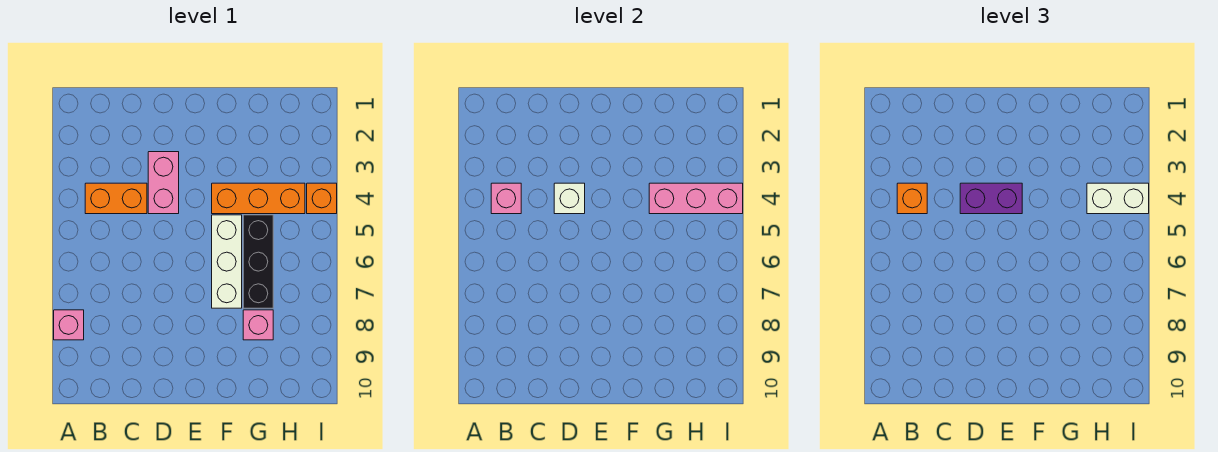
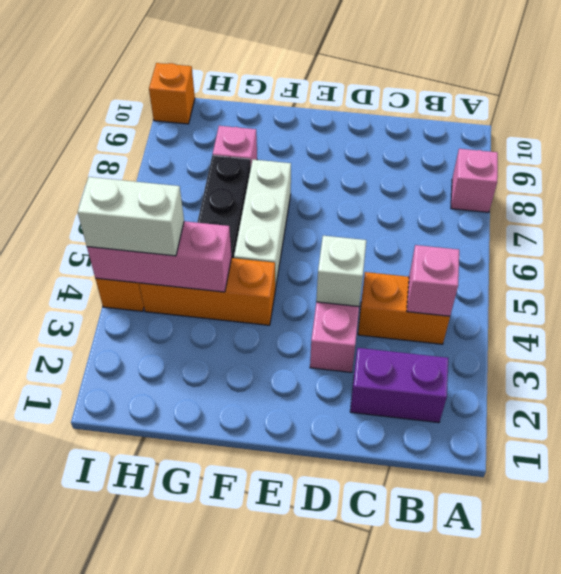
orange 1x1 brick [897,183,927,214] -> orange 1x1 brick moved to [149,63,195,124]
purple 1x2 brick [960,183,1022,214] -> purple 1x2 brick moved to [350,348,448,423]

